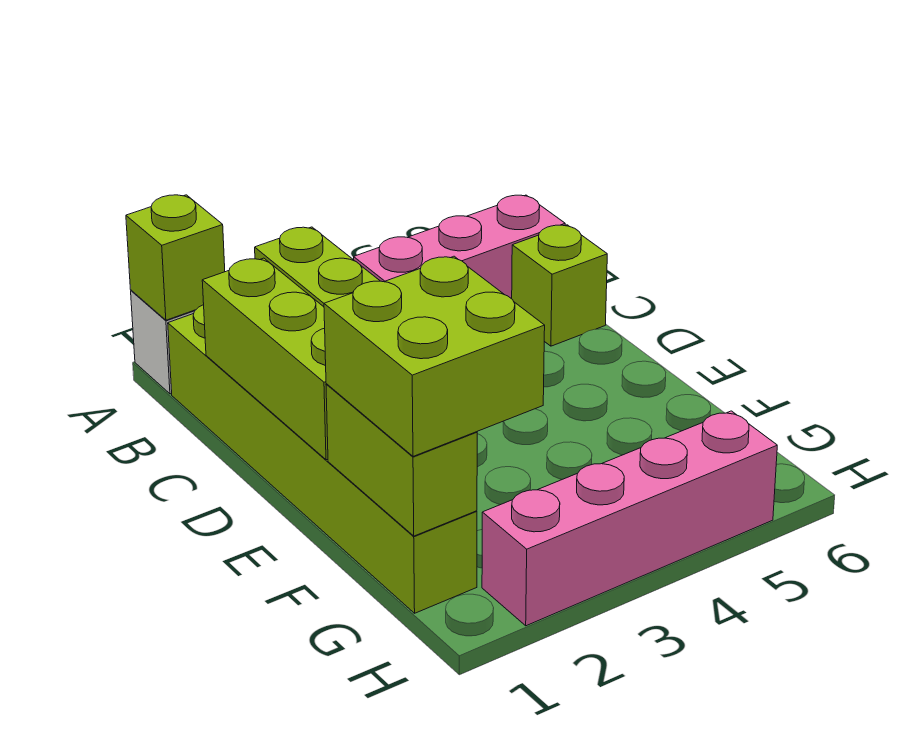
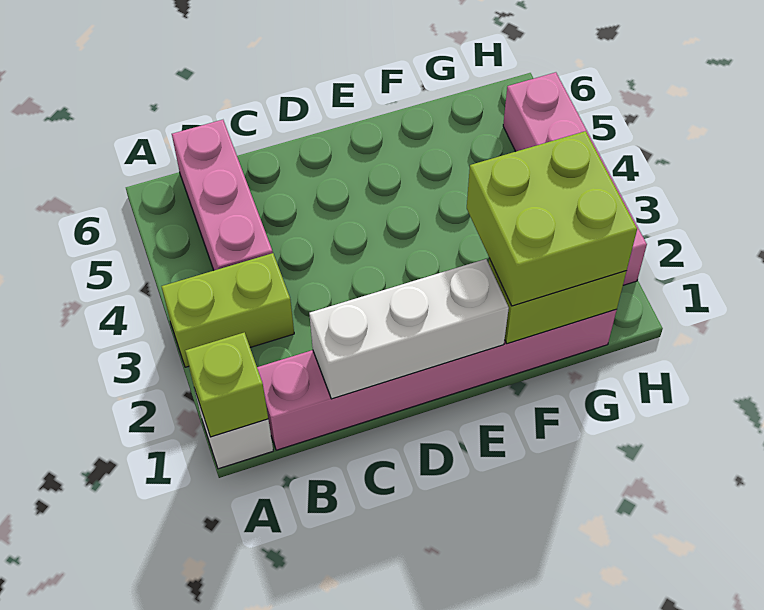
lime 1x6 brick [168,305,477,613] -> pink 1x6 brick [257,310,617,450]
lime 1x3 brick [202,258,328,460] -> white 1x3 brick [309,259,509,399]
lime 1x1 brick [512,225,607,346] -> none

